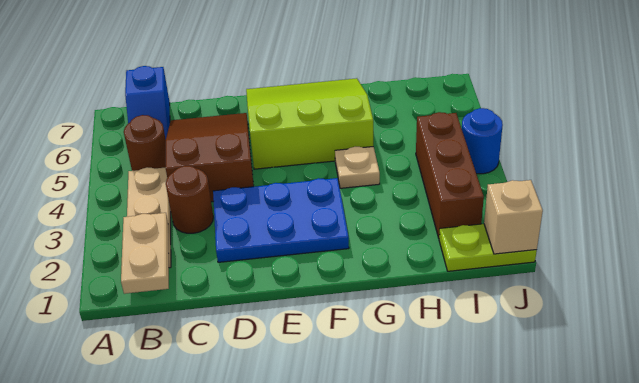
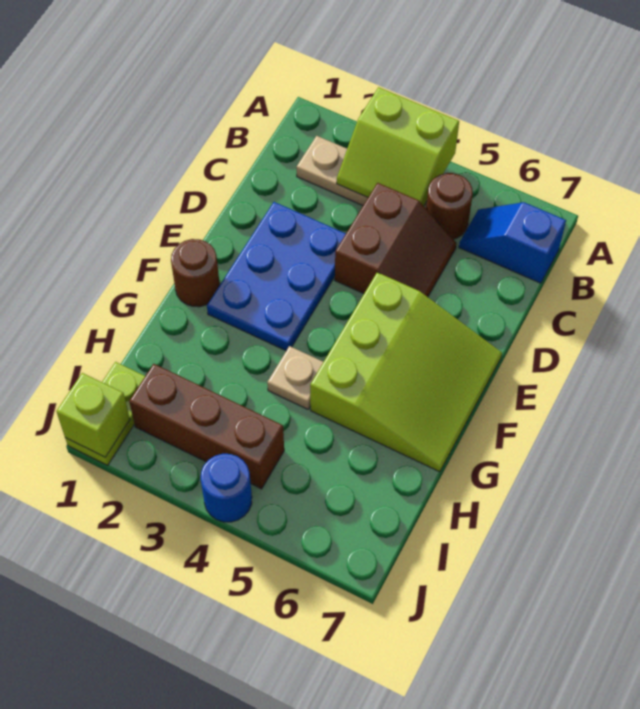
none -> lime 2x2 slope [337,87,459,206]
tan 1x2 plate [121,213,169,294] -> none
brown 1x1 round brick [166,166,213,233] -> brown 1x1 round brick moved to [171,239,220,307]
brown 2x3 slope [166,113,254,202] -> brown 2x2 slope [335,183,456,297]
tan 1x1 brick [484,180,543,254] -> lime 1x1 brick [57,373,130,457]

